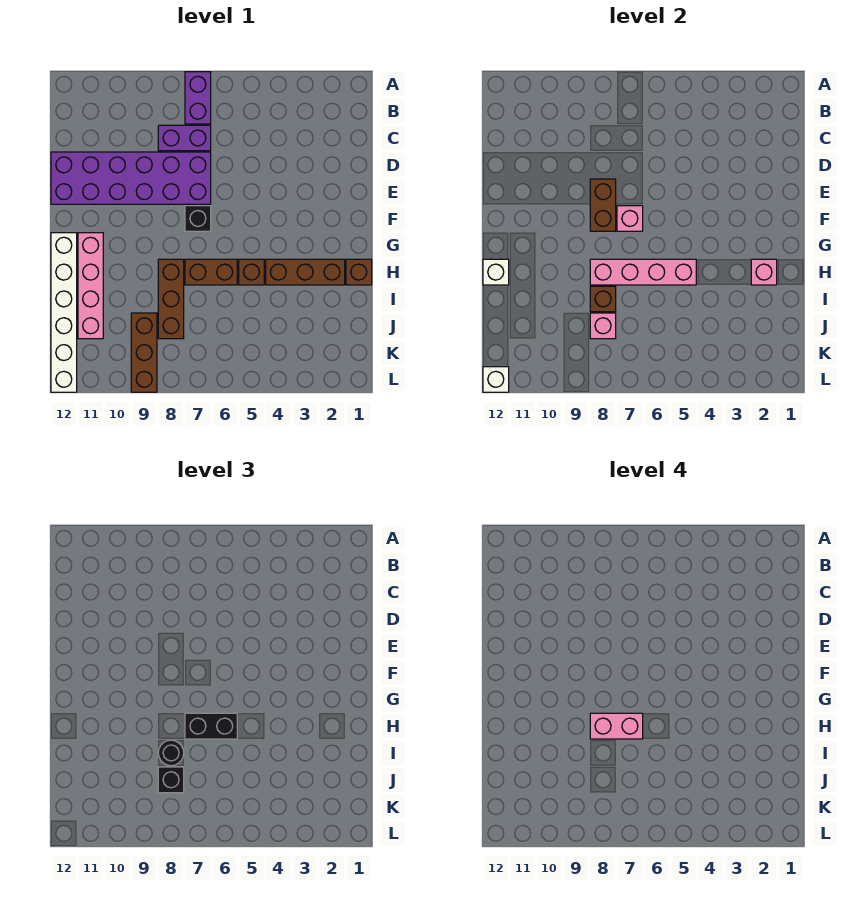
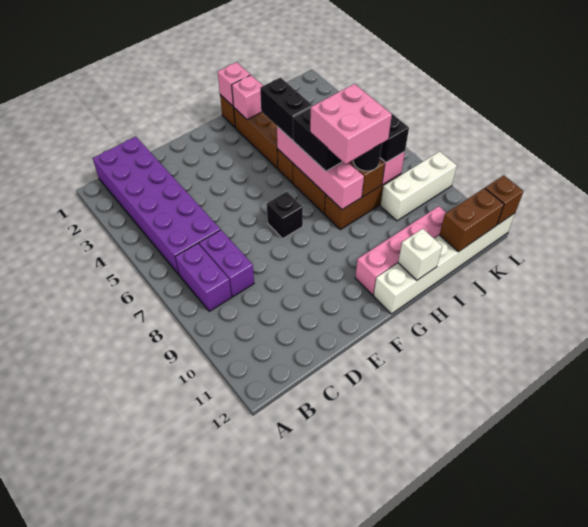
purple 1x2 brick [185,72,211,124] -> purple 1x2 brick turned to [175,243,232,311]
purple 2x6 brick [51,152,211,204] -> purple 2x6 brick moved to [93,137,220,274]
brown 1x2 brick [590,179,616,231] -> brown 1x2 brick moved to [439,188,504,252]
pink 1x1 brick [617,206,643,231] -> pink 1x1 brick moved to [218,62,250,106]
none -> black 1x2 brick [260,77,313,140]
pink 1x2 brick [590,713,643,739] -> pink 2x2 brick [310,84,392,164]
brown 1x3 brick [131,313,157,392] -> white 1x3 brick [381,151,457,221]
white 1x1 brick [483,367,509,392] -> brown 1x1 brick [485,175,524,225]

